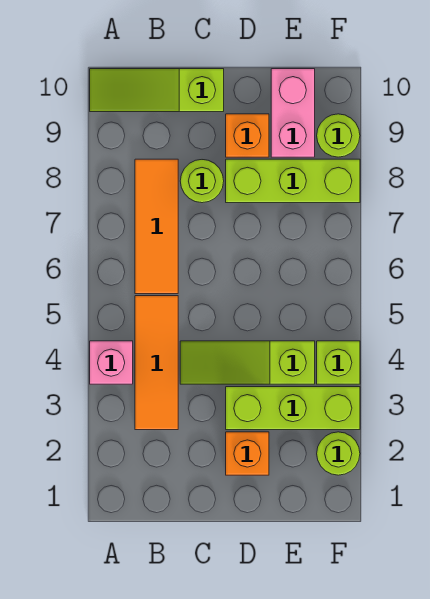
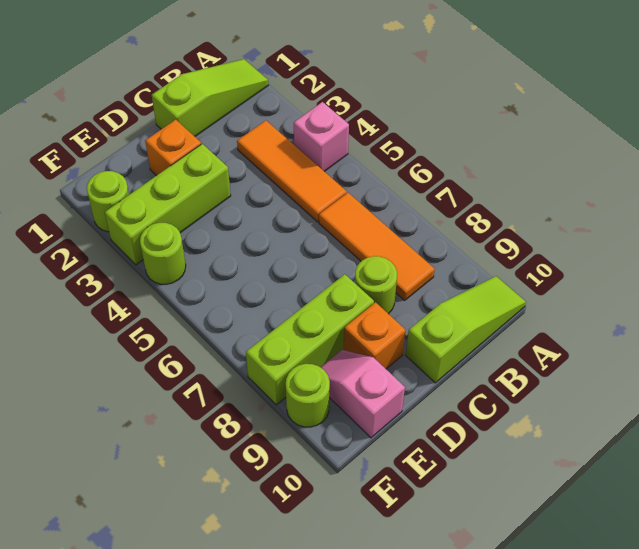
lime 1x3 slope [180,341,315,384] -> lime 1x3 slope moved to [152,59,269,136]
pink 1x2 brick [271,69,315,157] -> pink 1x2 slope [321,350,405,438]
lime 1x1 brick [317,341,360,384] -> lime 1x1 round brick [140,223,186,284]

